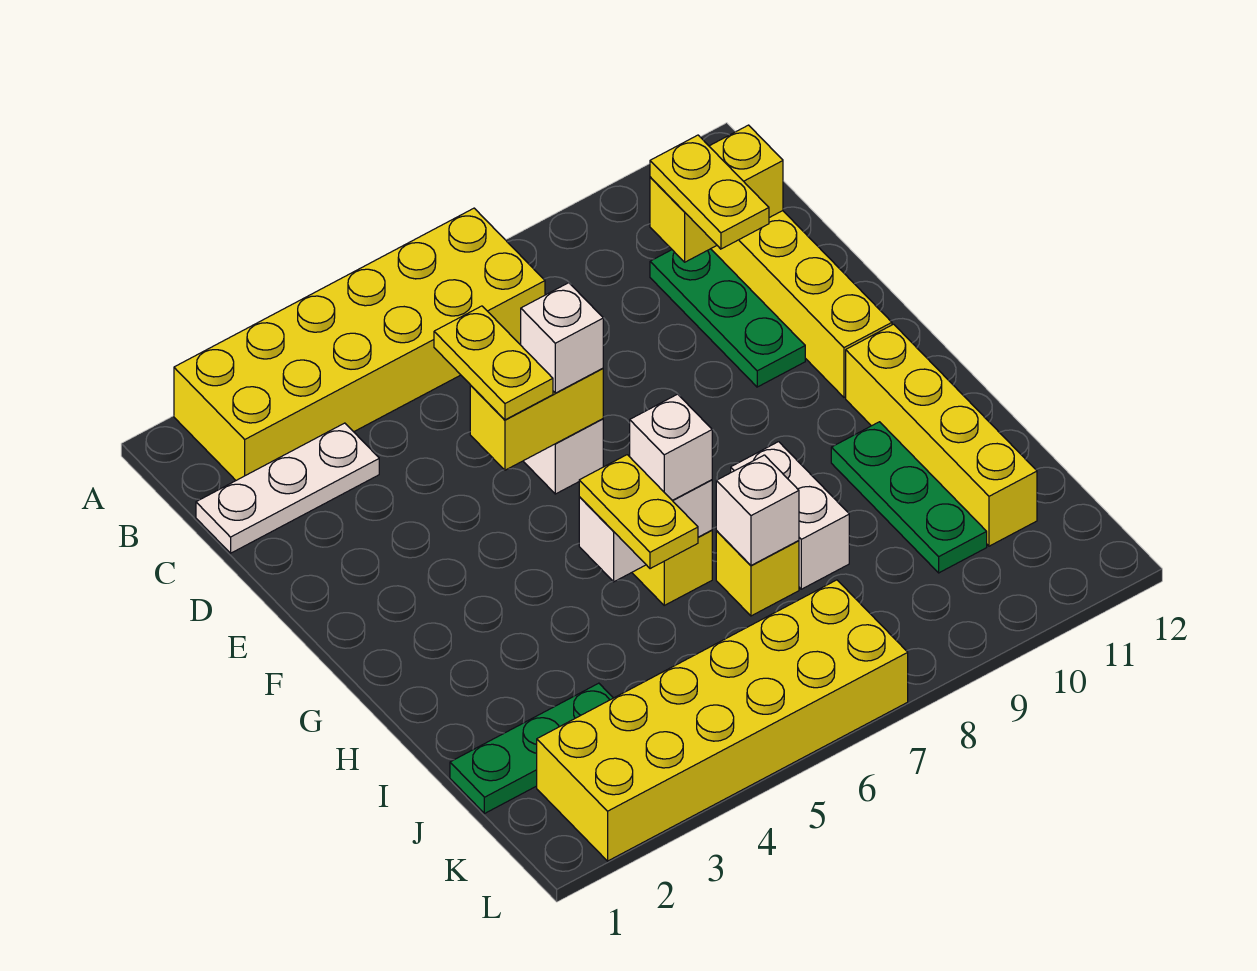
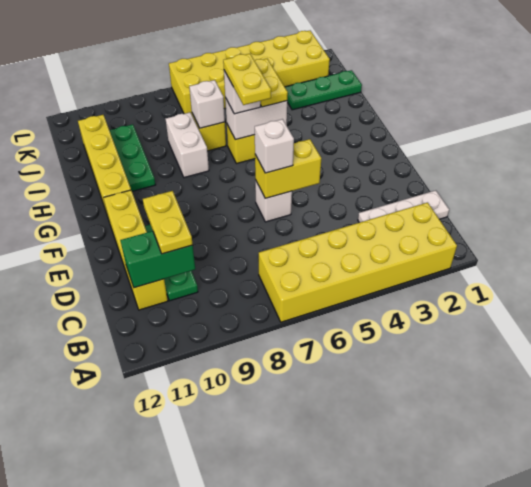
yellow 1x2 brick [650,125,783,262] -> green 1x2 brick [120,231,195,288]
yellow 1x2 plate [434,306,553,420] -> yellow 1x2 plate moved to [223,54,271,105]

